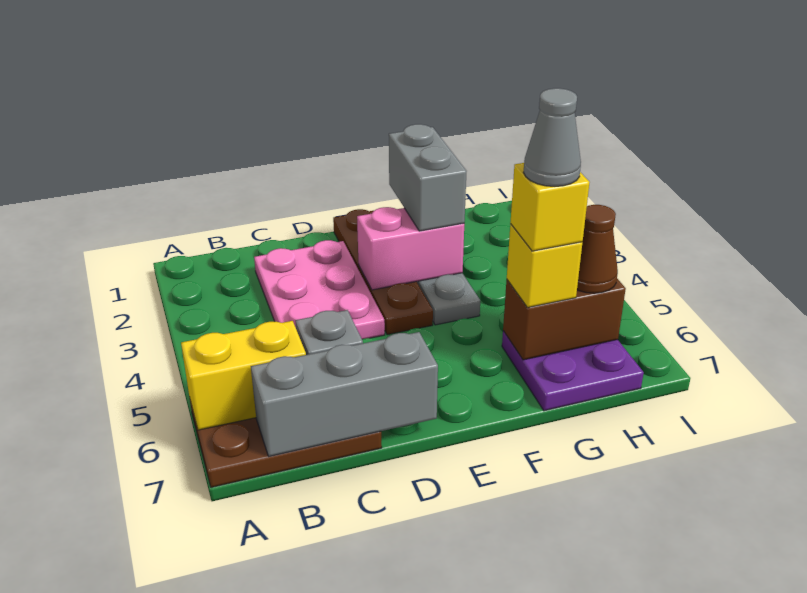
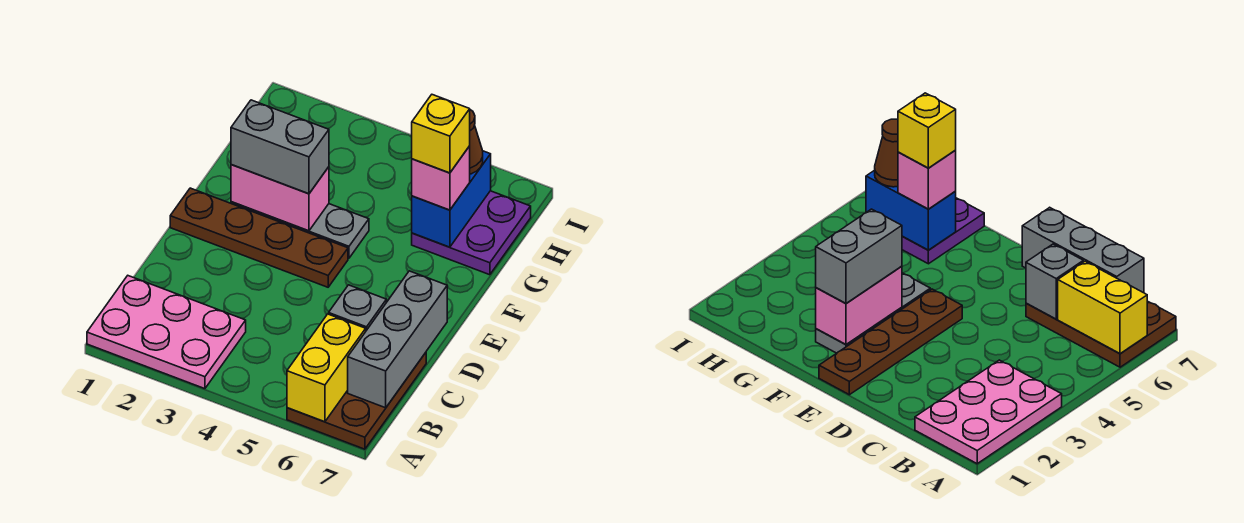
pink 2x3 plate [254,240,385,339] -> pink 2x3 plate moved to [87,276,246,389]
pink 1x2 brick [357,207,464,290] -> pink 1x2 brick turned to [231,164,329,231]
brown 1x2 brick [503,279,626,360] -> blue 1x2 brick [412,151,491,247]
yellow 1x1 brick [507,224,582,308] -> pink 1x1 brick [412,146,470,210]
grey 1x1 cone [523,88,581,186] -> none

